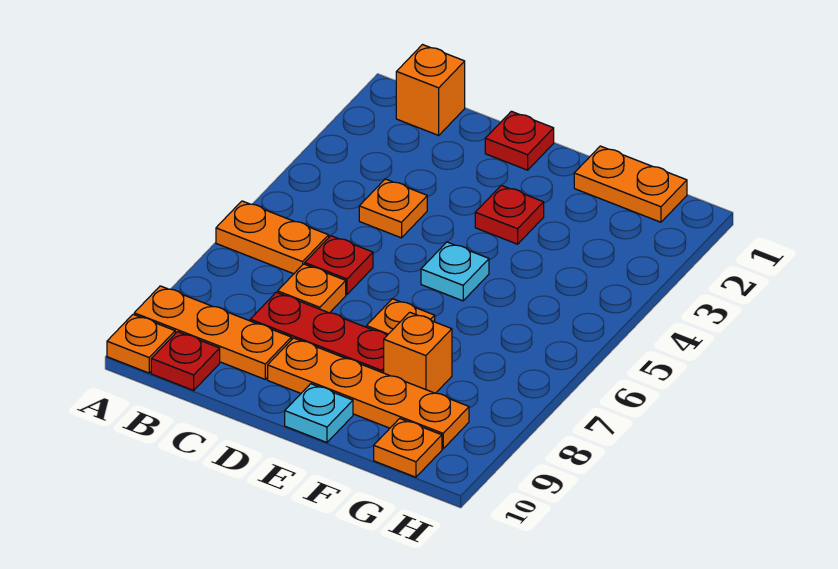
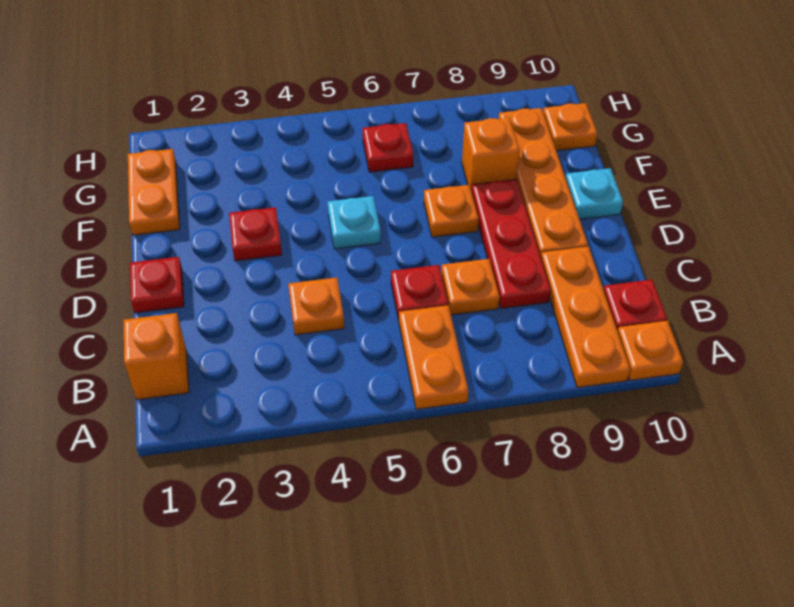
none -> red 1x1 plate [363,123,413,172]

